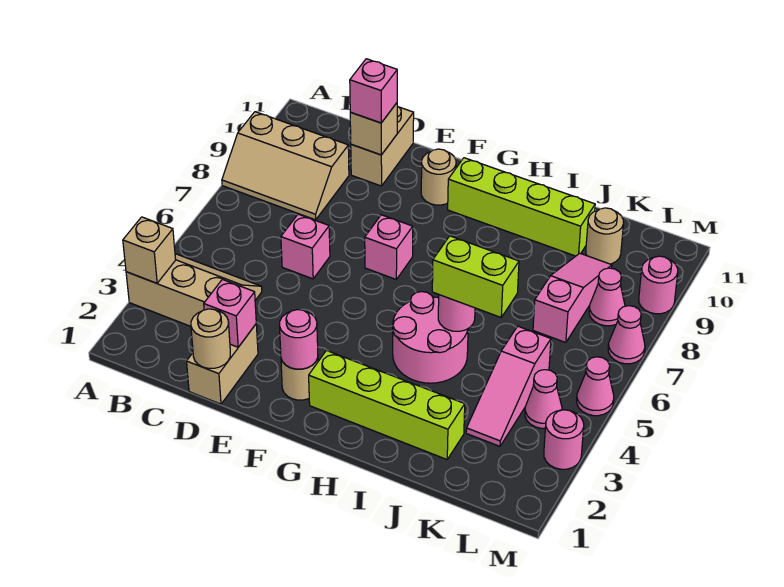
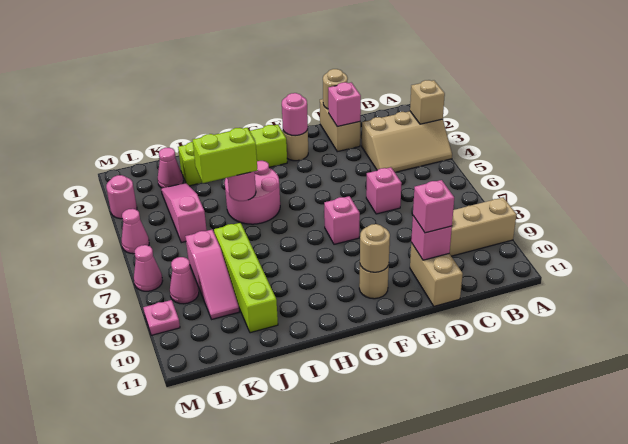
tan 1x1 brick [350,103,397,155] -> pink 1x1 brick [411,216,452,260]
lime 1x4 brick [448,158,595,256] -> lime 1x4 brick turned to [214,223,278,333]
tan 1x1 round brick [586,208,624,264] -> tan 1x1 round brick moved to [360,224,390,272]
pink 1x1 cone [525,370,562,428] -> pink 1x1 cone moved to [158,148,183,188]
pink 1x1 round brick [639,256,678,314] -> pink 1x1 plate [143,300,180,335]

